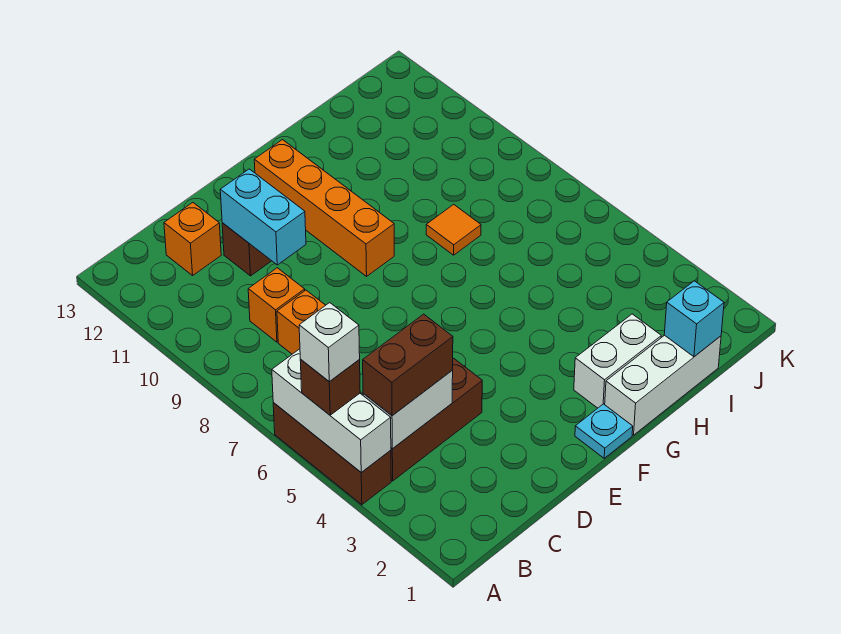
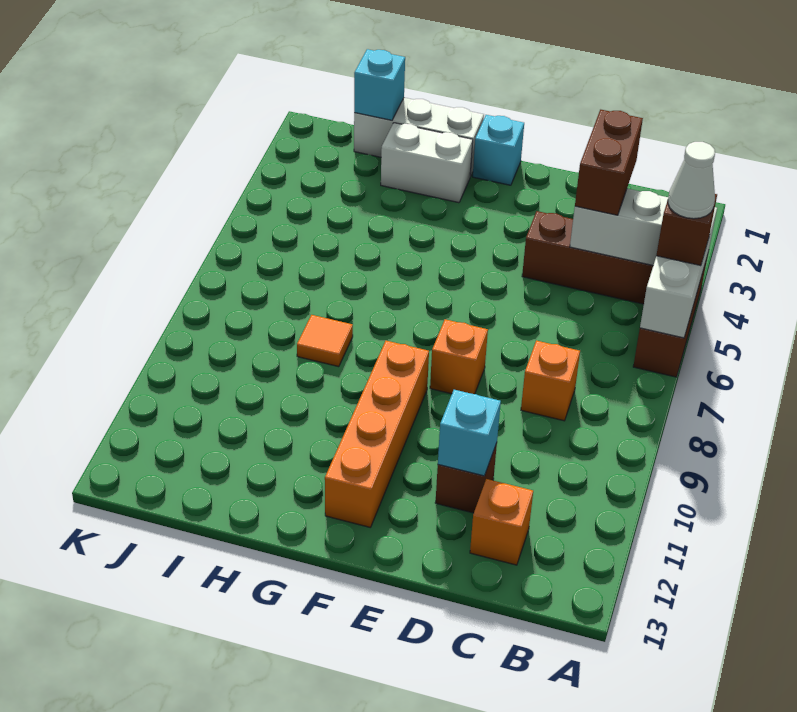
white 1x1 brick [299,303,360,382] -> white 1x1 cone [668,142,715,219]
brown 1x2 brick [363,314,453,416] -> brown 1x2 brick turned to [575,110,643,215]
orange 1x1 brick [248,268,305,342] -> orange 1x1 brick moved to [430,319,488,394]
cyan 1x2 brick [220,169,306,265] -> cyan 1x1 brick [438,390,501,476]
cyan 1x1 plate [575,404,633,458] -> cyan 1x1 brick [473,115,524,185]

